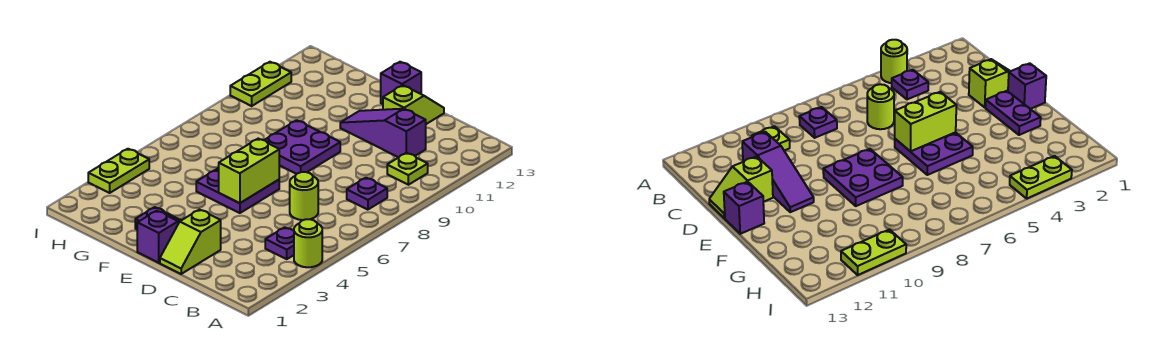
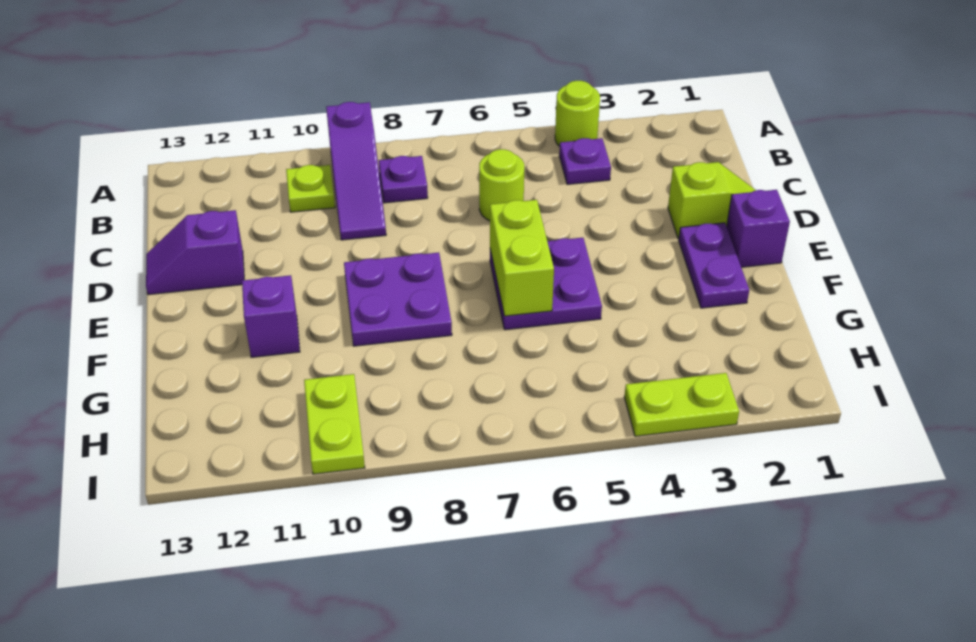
purple 1x3 slope [340,109,426,158] -> purple 1x3 slope moved to [326,102,386,240]
lime 1x2 slope [383,85,444,124] -> purple 1x2 slope [146,210,244,295]
lime 1x2 brick [219,139,279,203] -> lime 1x2 brick turned to [490,200,554,316]
purple 1x1 brick [381,62,421,104] -> purple 1x1 brick moved to [242,275,300,357]
lime 1x2 plate [230,62,291,106] -> lime 1x2 plate turned to [304,374,365,474]

